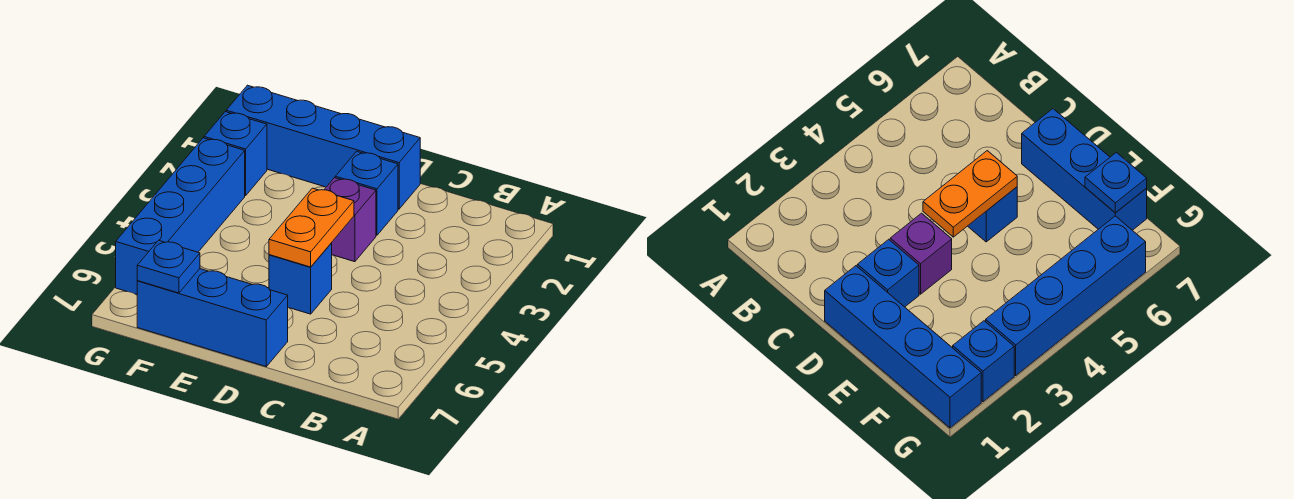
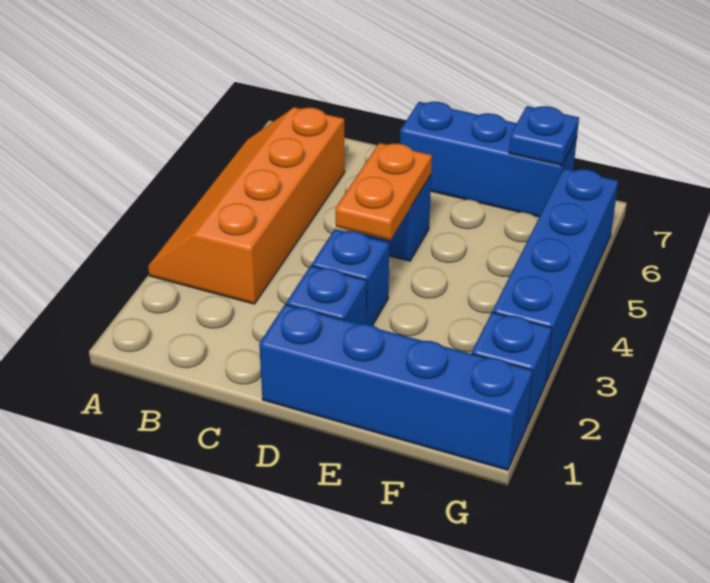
none -> orange 2x4 slope [148,107,345,304]
purple 1x1 brick [324,178,376,262] -> blue 1x1 brick [312,229,389,325]

